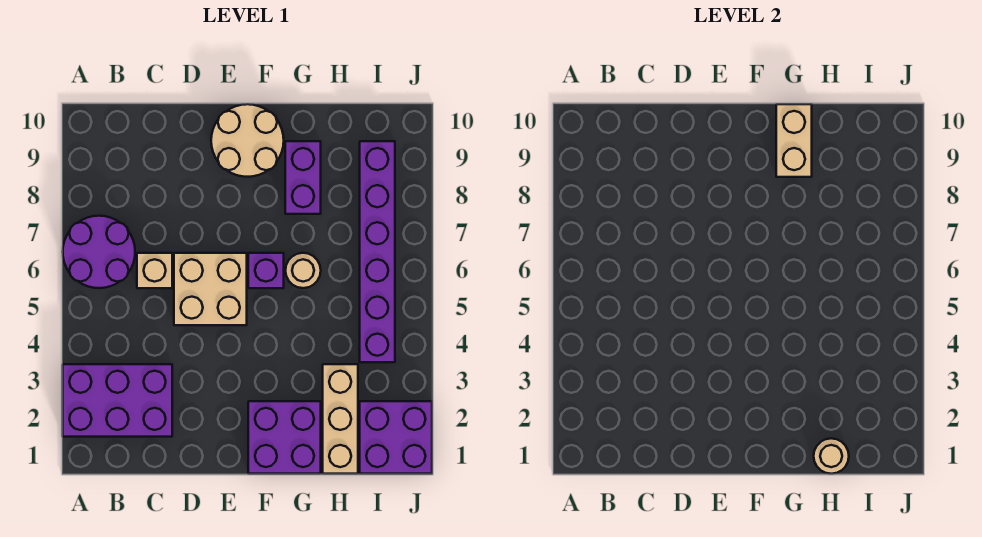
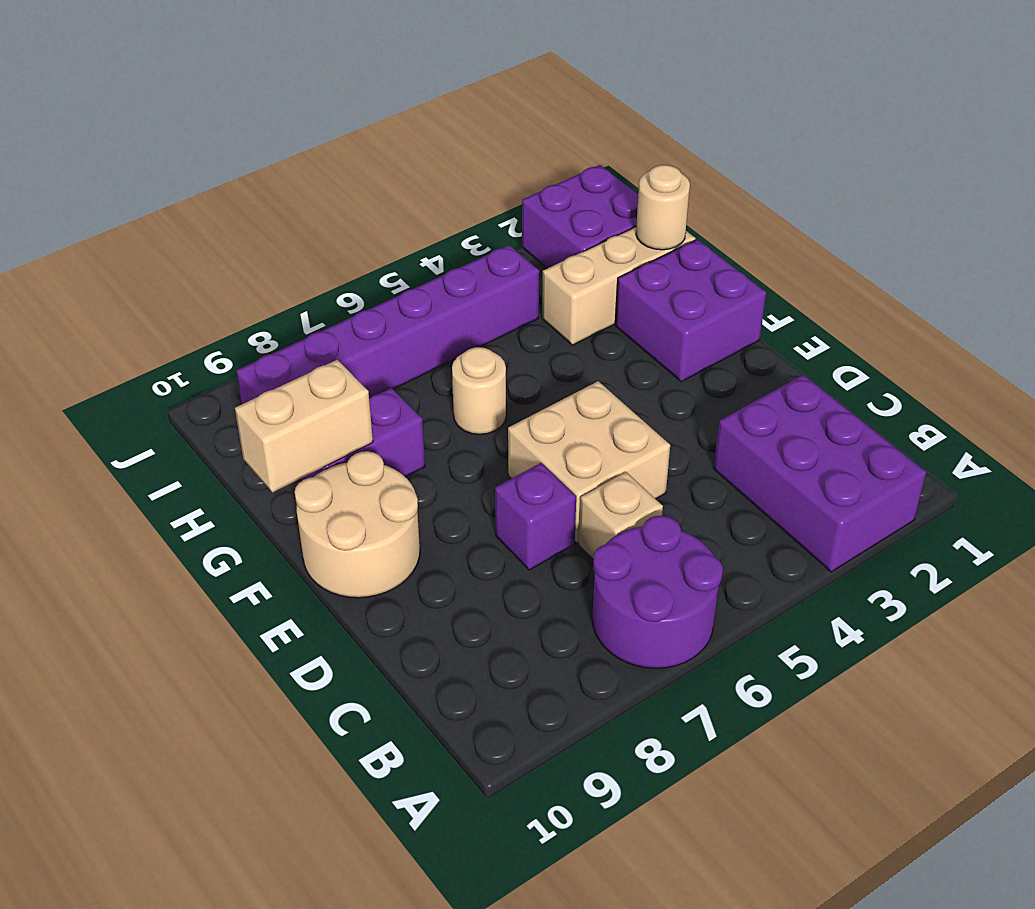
purple 1x1 brick [248,253,284,288] -> purple 1x1 brick moved to [495,463,576,570]

